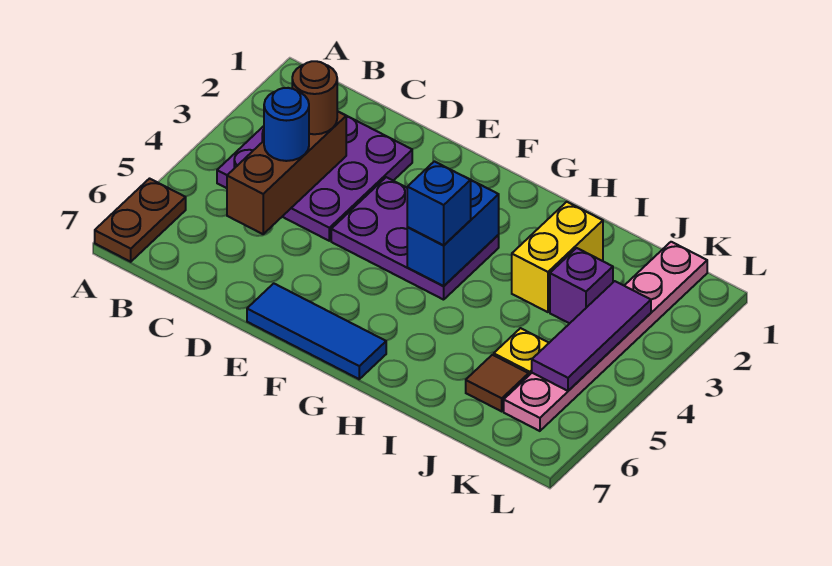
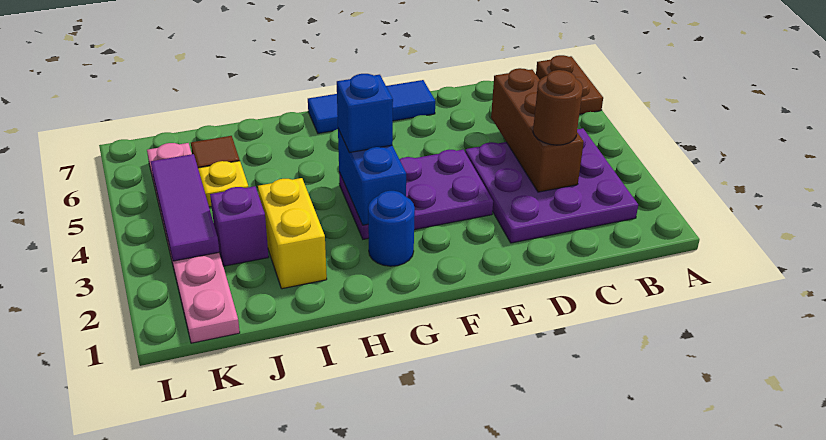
blue 1x1 round brick [264,88,309,161] -> blue 1x1 round brick moved to [368,191,415,266]

